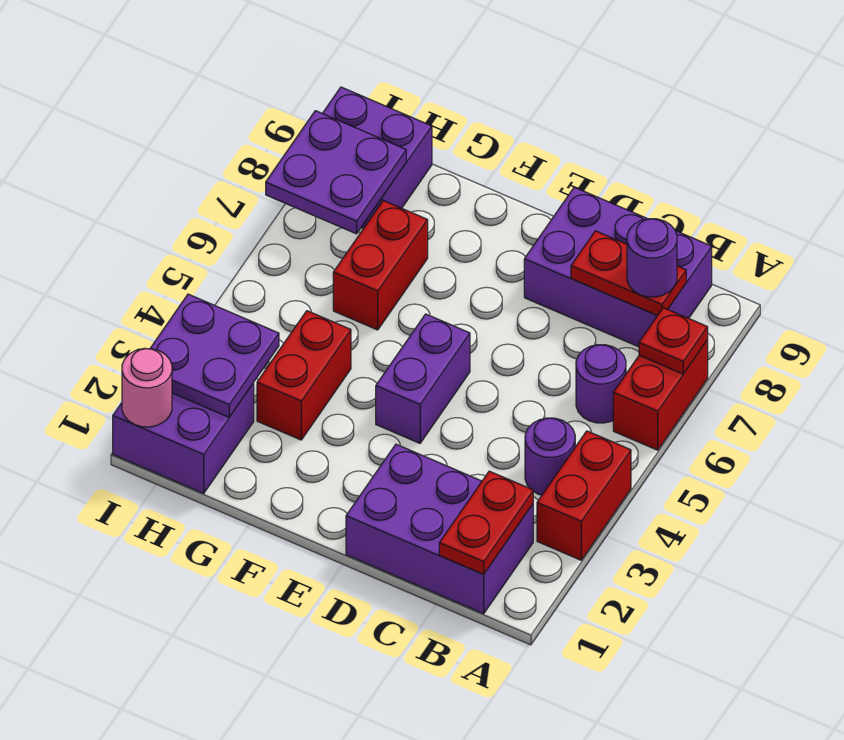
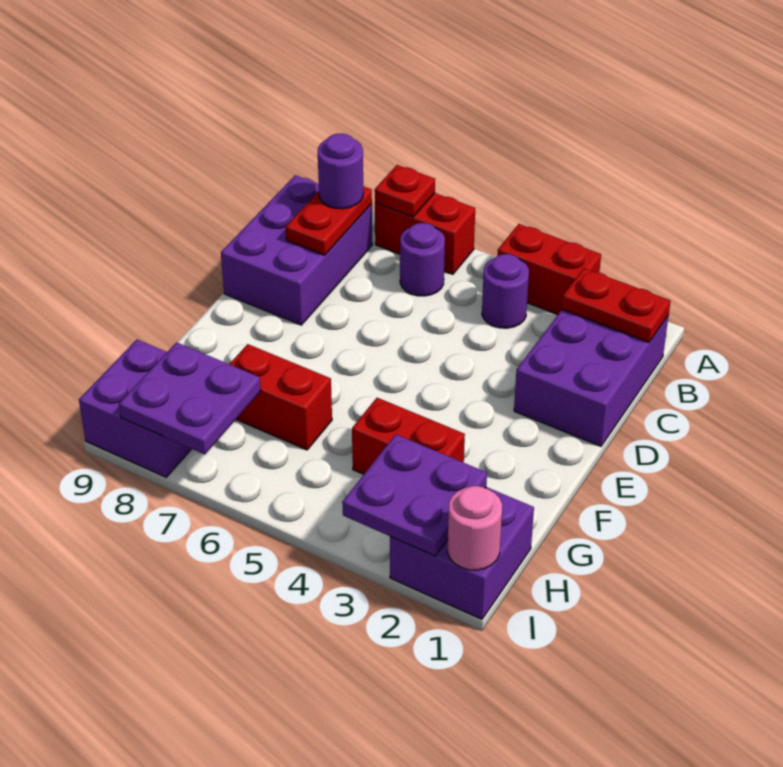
purple 1x2 brick [376,314,470,443] -> none

